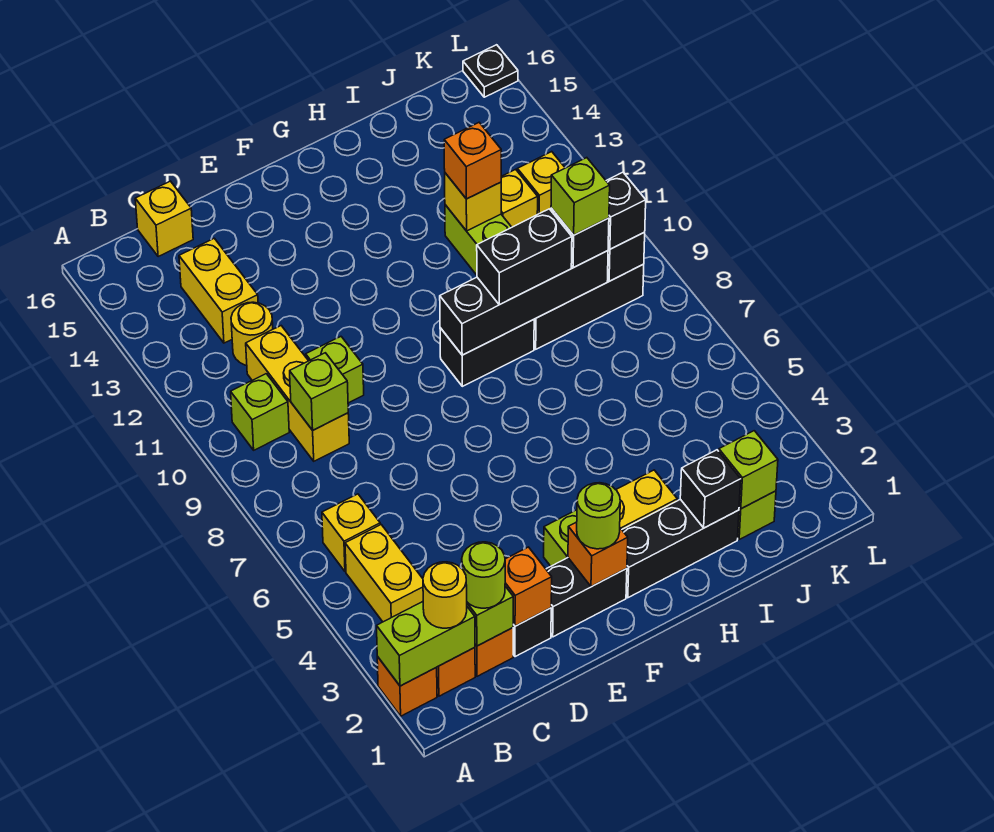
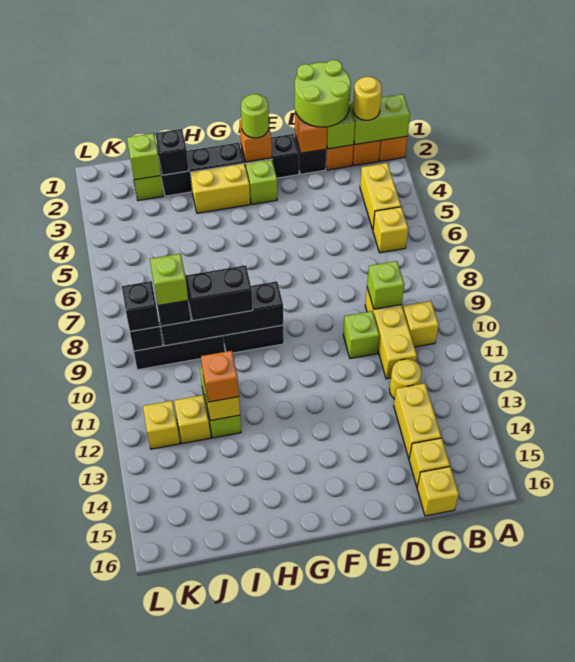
lime 1x1 brick [231,374,289,450] -> yellow 1x1 brick [403,301,439,347]
lime 1x1 round brick [462,542,505,608] -> lime 2x2 round brick [294,60,351,127]
none -> yellow 1x1 brick [409,438,450,486]
black 1x1 plate [463,45,518,97] -> none

